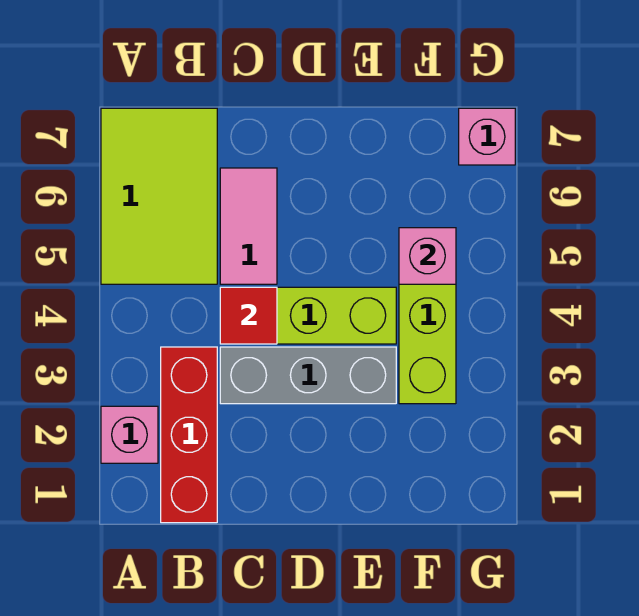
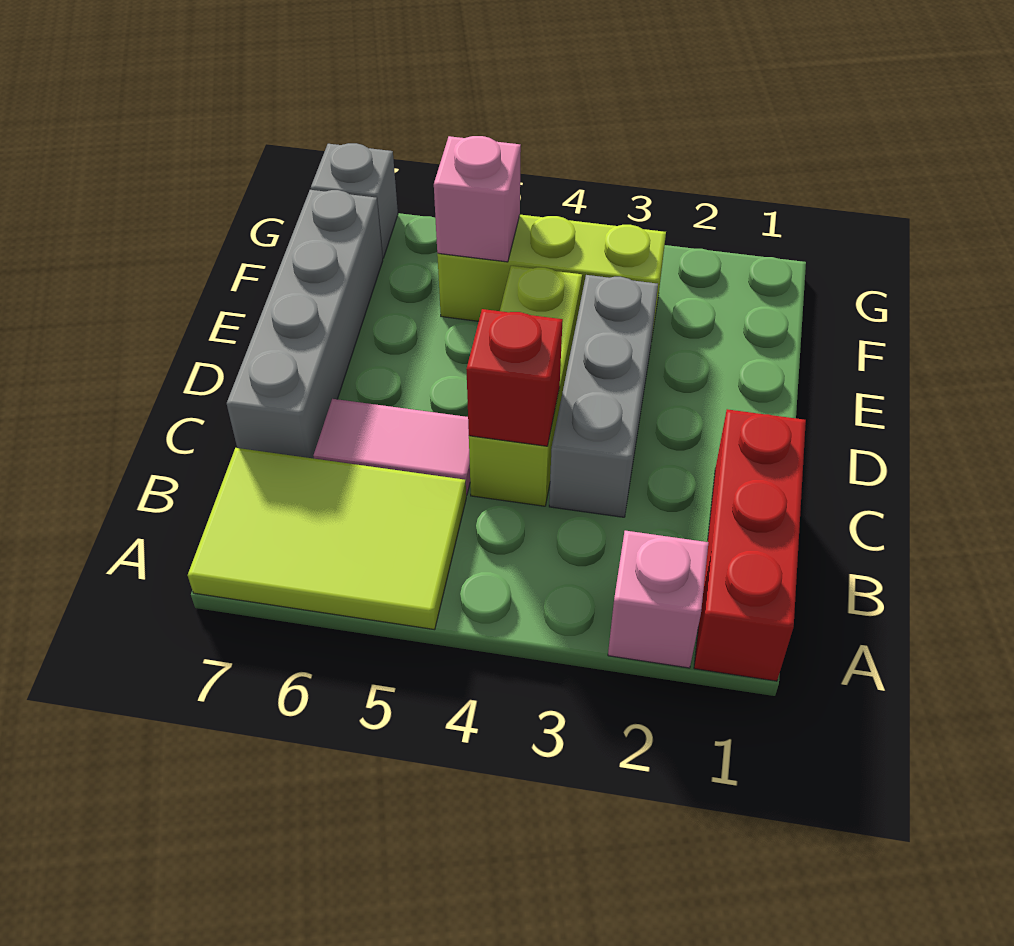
red 1x3 brick [161,347,217,523] -> red 1x3 brick turned to [694,409,806,681]
red 1x1 tile [220,287,277,344] -> red 1x1 brick [466,309,563,446]
none -> grey 1x4 brick [227,190,383,459]
pink 1x1 brick [459,108,515,165] -> grey 1x1 brick [311,143,398,258]

